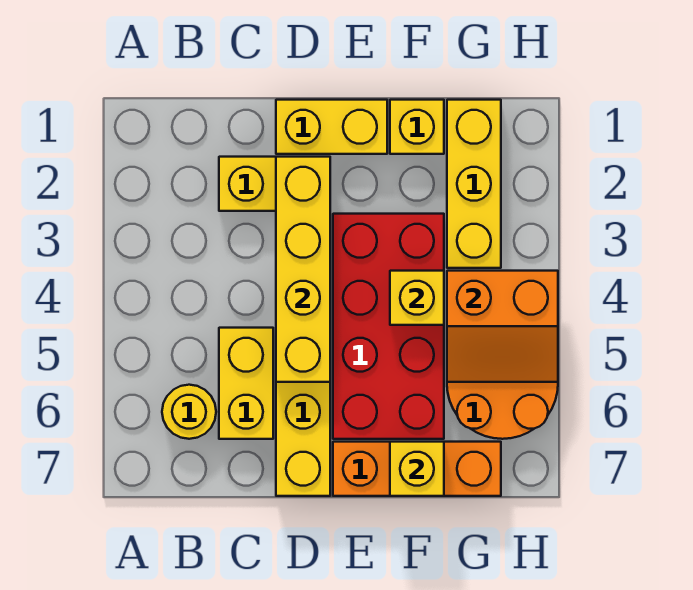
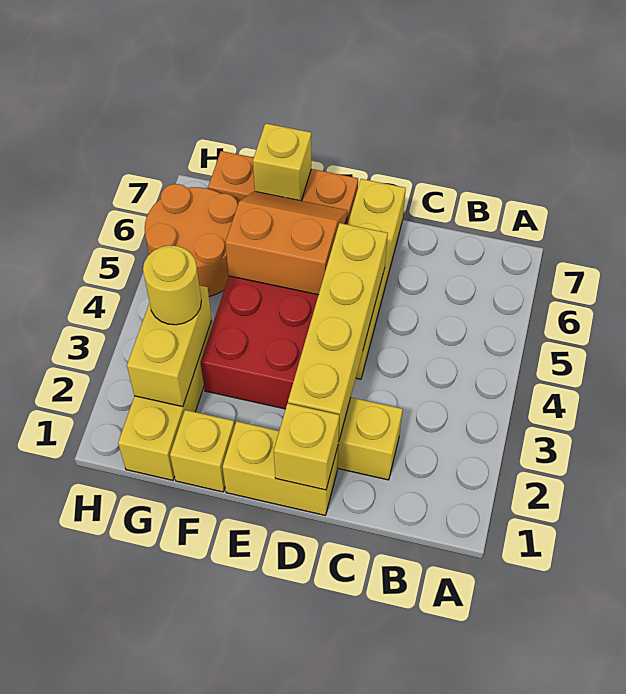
yellow 1x1 round brick [162,385,216,439] -> yellow 1x1 round brick moved to [143,245,201,325]
yellow 1x2 brick [219,328,273,439] -> yellow 1x2 brick moved to [127,285,212,407]
yellow 1x1 brick [390,271,444,325] -> yellow 1x1 brick moved to [274,403,339,490]
orange 2x2 slope [447,271,558,382] -> orange 2x2 slope moved to [225,191,348,295]

